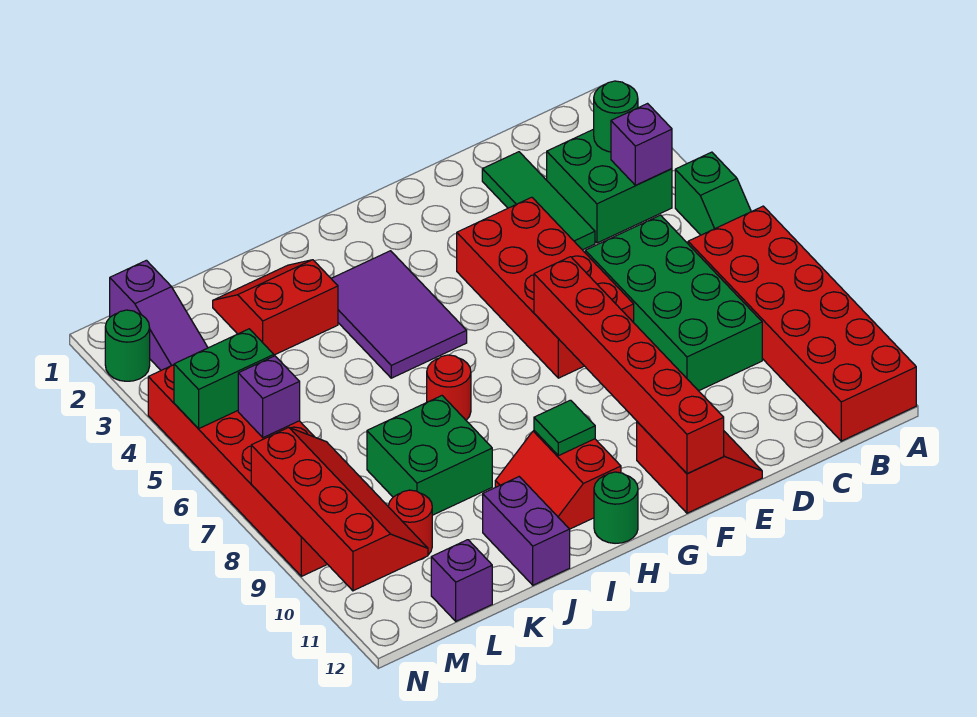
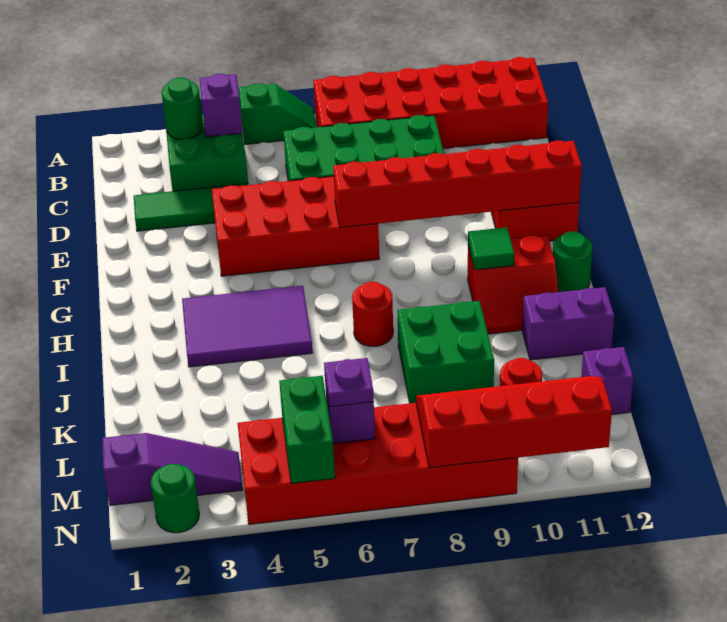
red 2x2 slope [213,260,338,355] -> none
none -> purple 1x1 plate [324,358,374,407]

